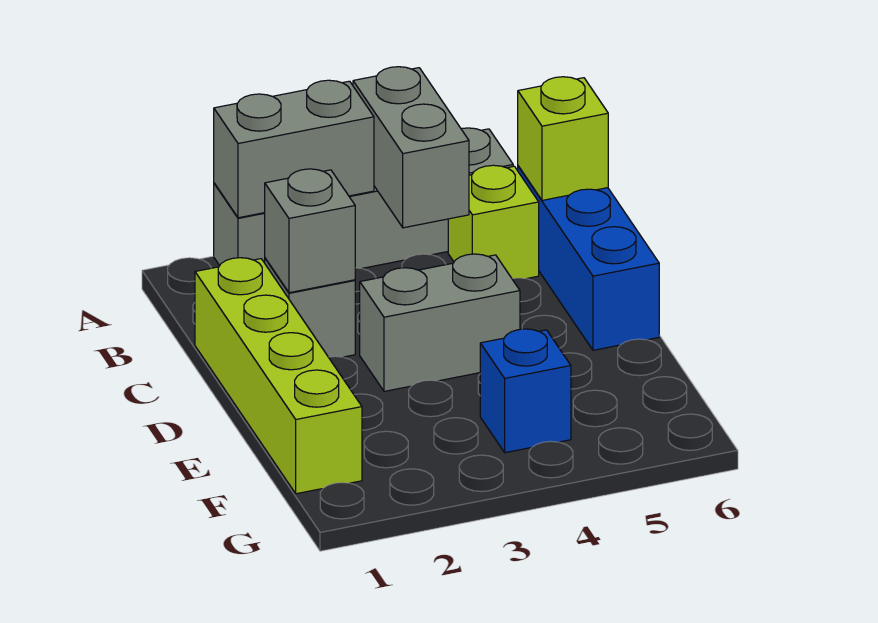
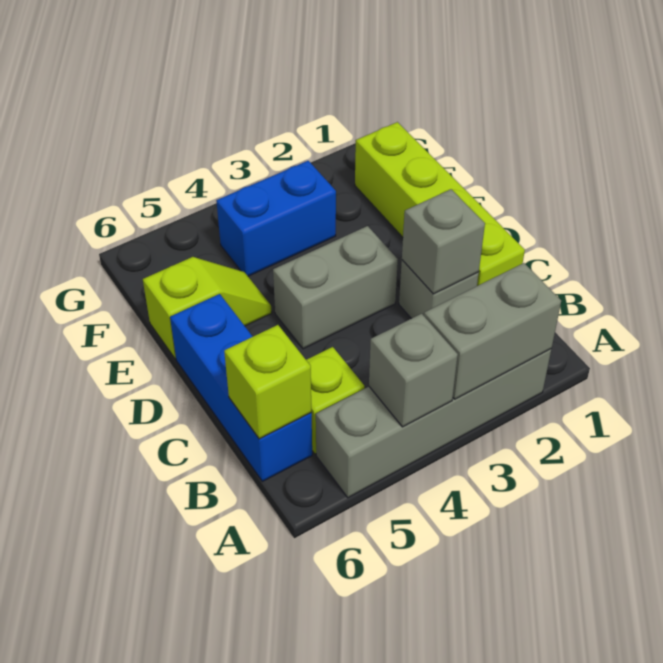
grey 1x2 brick [353,67,469,228] -> grey 1x1 brick [369,314,458,427]
none -> lime 1x2 slope [143,257,272,359]
blue 1x1 brick [480,329,571,453] -> blue 1x2 brick [216,161,336,276]

